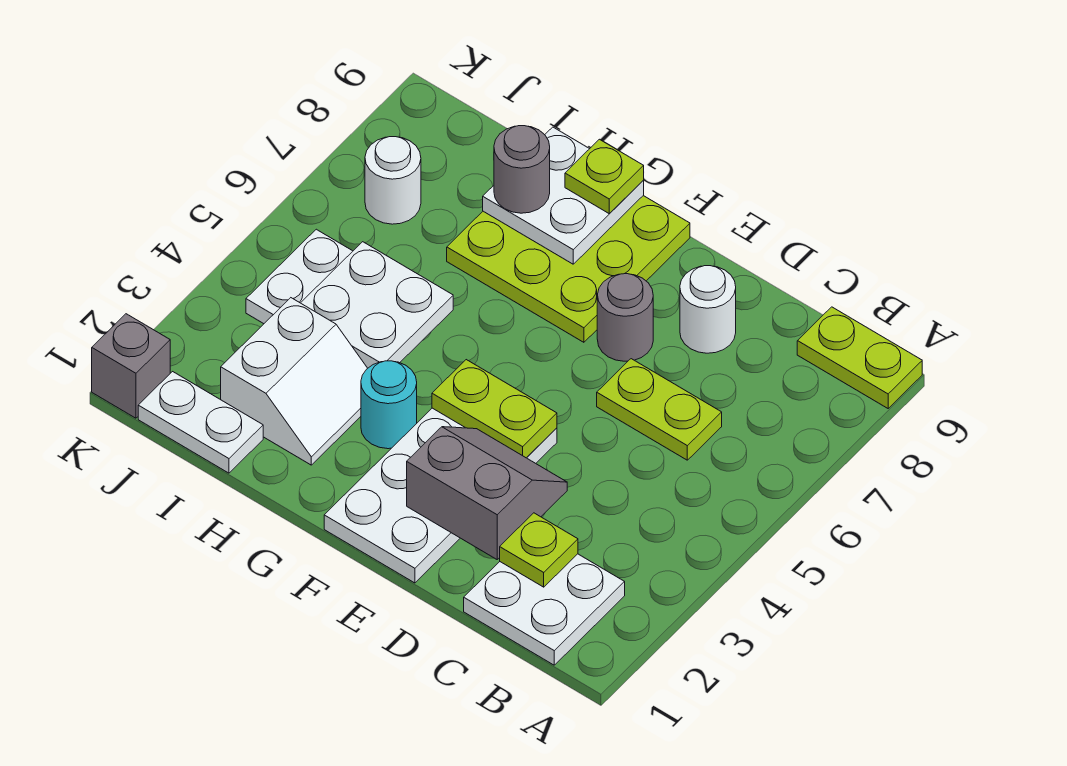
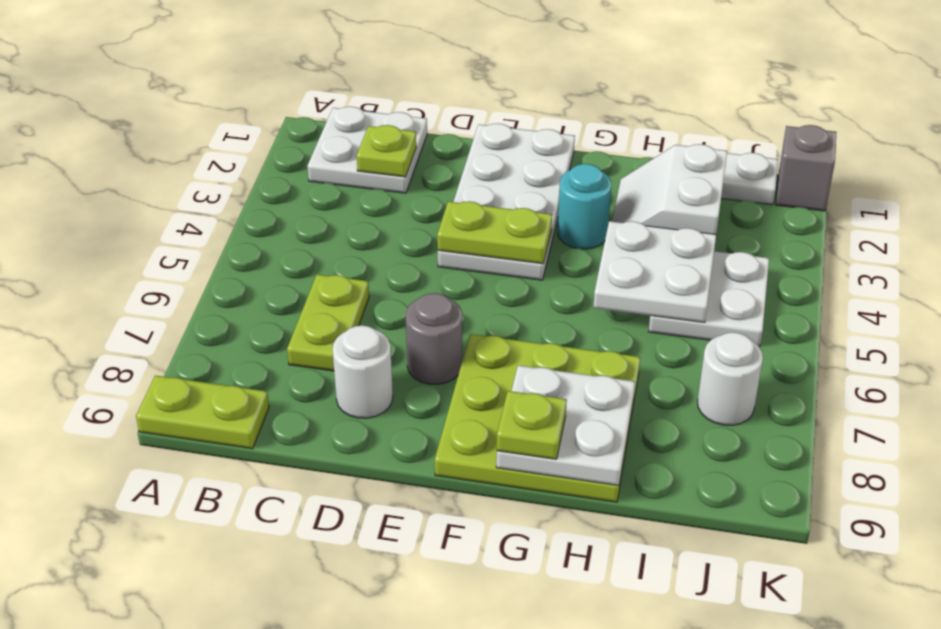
lime 1x2 plate [597,359,722,460] -> lime 1x2 plate turned to [287,274,369,371]
grey 2x2 slope [407,427,567,559] -> none
grey 1x1 round brick [494,126,550,213] -> none

